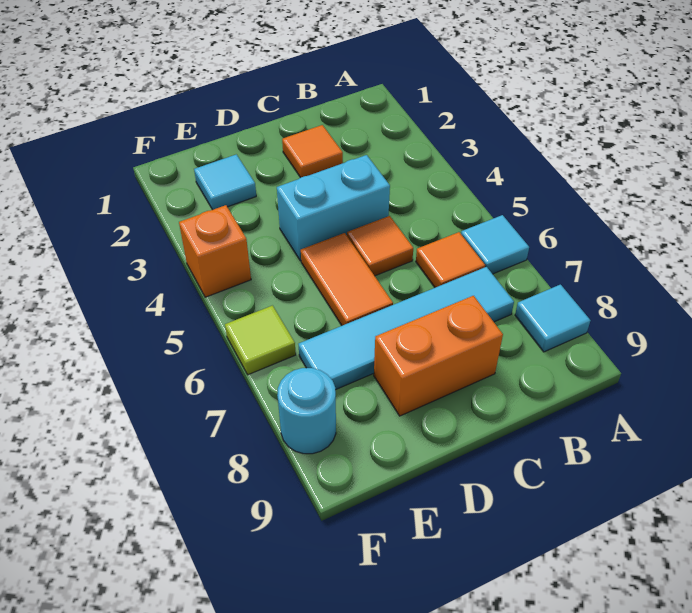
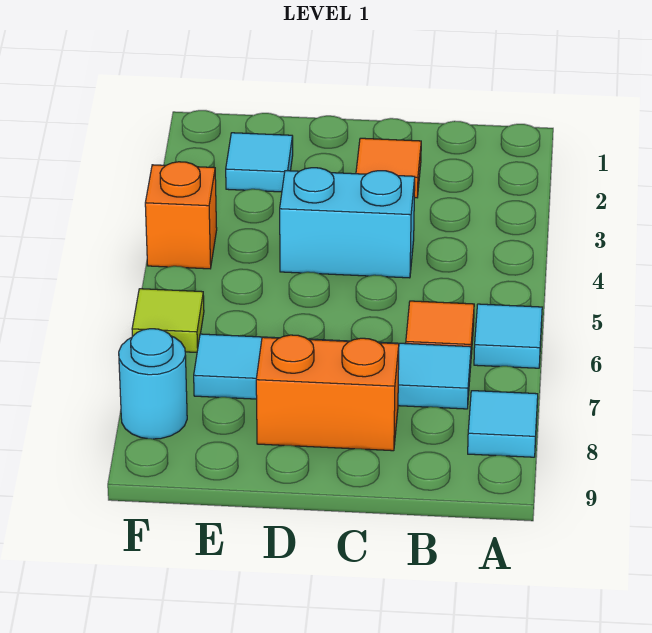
orange 1x1 tile [347,216,413,276] -> none
orange 1x2 tile [301,233,393,326] -> none

